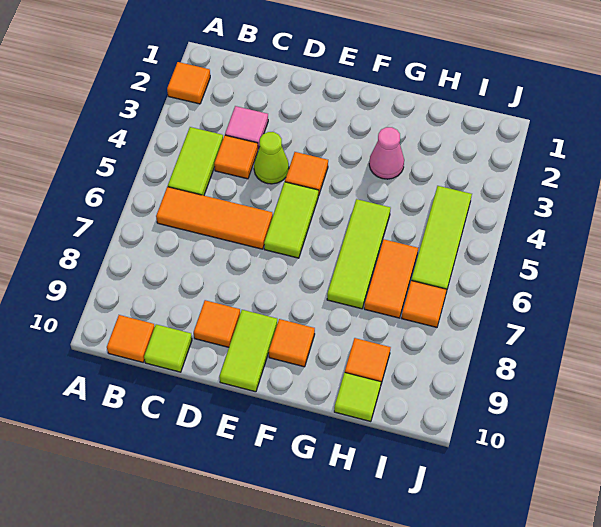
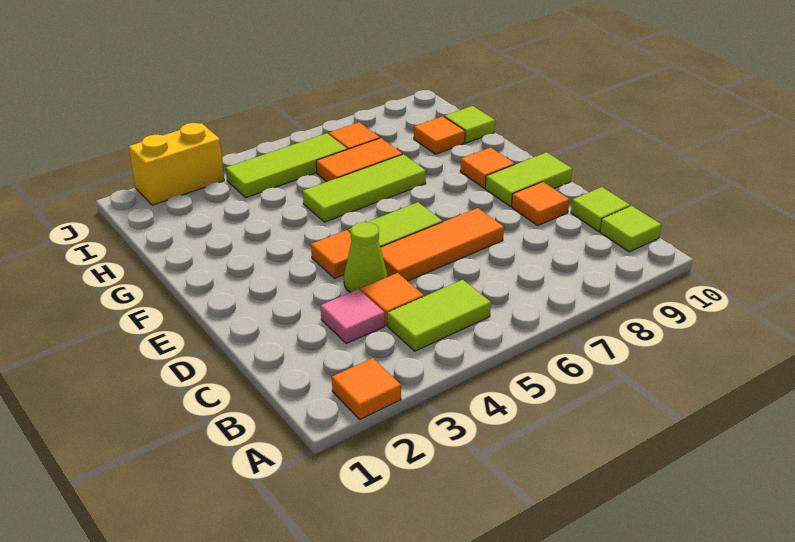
orange 1x3 tile [156,187,273,249] -> orange 1x3 tile turned to [380,208,504,281]
orange 1x1 tile [107,315,155,362] -> lime 1x1 tile [600,206,661,252]
pink 1x1 cone [369,127,404,179] -> none
none -> yellow 1x2 brick [129,123,224,205]

